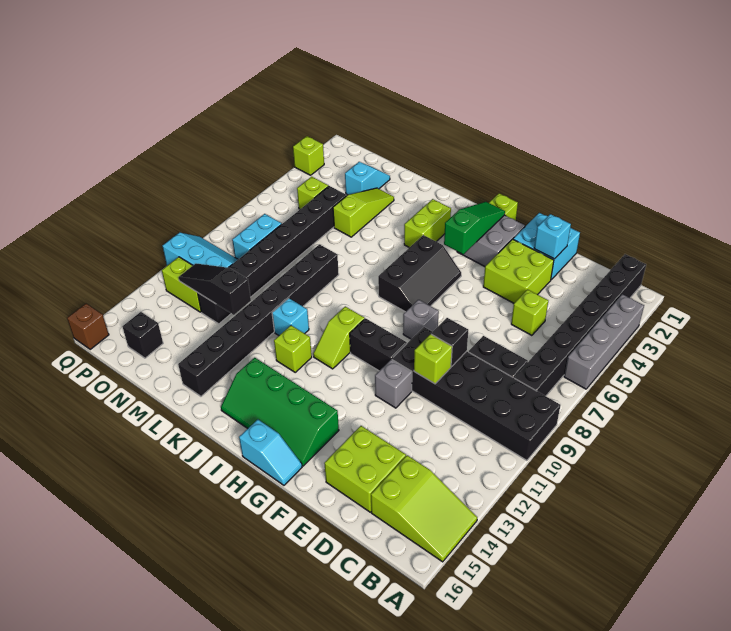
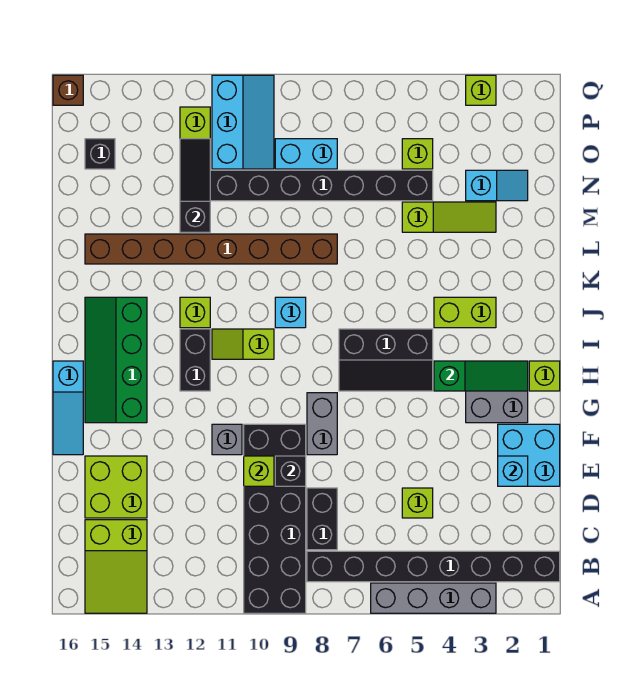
lime 2x2 brick [483,239,554,303] -> none
grey 1x1 brick [403,300,439,339] -> grey 1x2 brick [307,393,337,455]
black 1x2 brick [350,318,407,371] -> black 1x2 brick moved to [180,329,210,391]
cyan 1x2 slope [239,420,302,485] -> cyan 1x3 slope [53,361,83,455]
cyan 1x1 brick [272,298,309,335] -> cyan 1x1 brick moved to [275,297,306,328]
black 1x8 brick [178,244,339,396] -> brown 1x8 brick [85,234,337,264]

